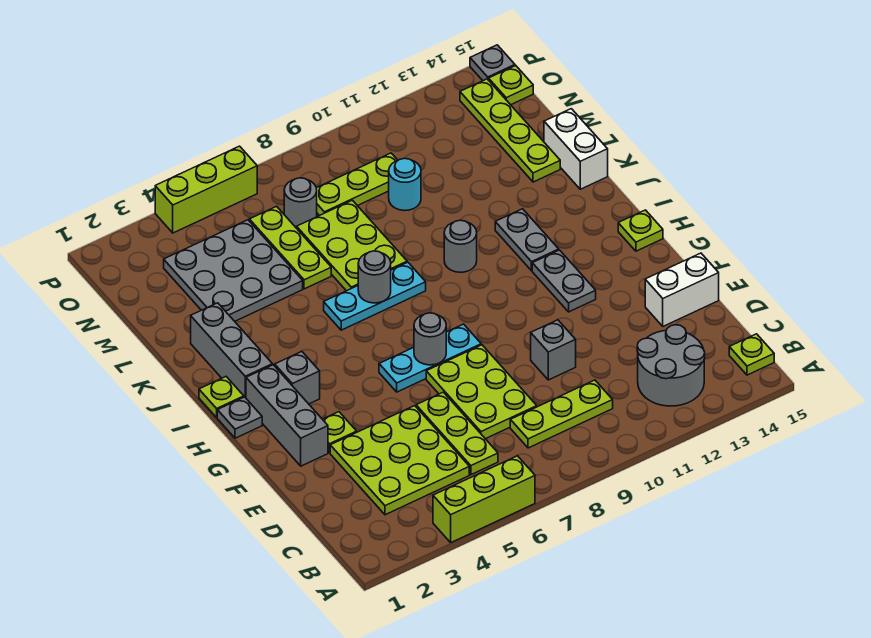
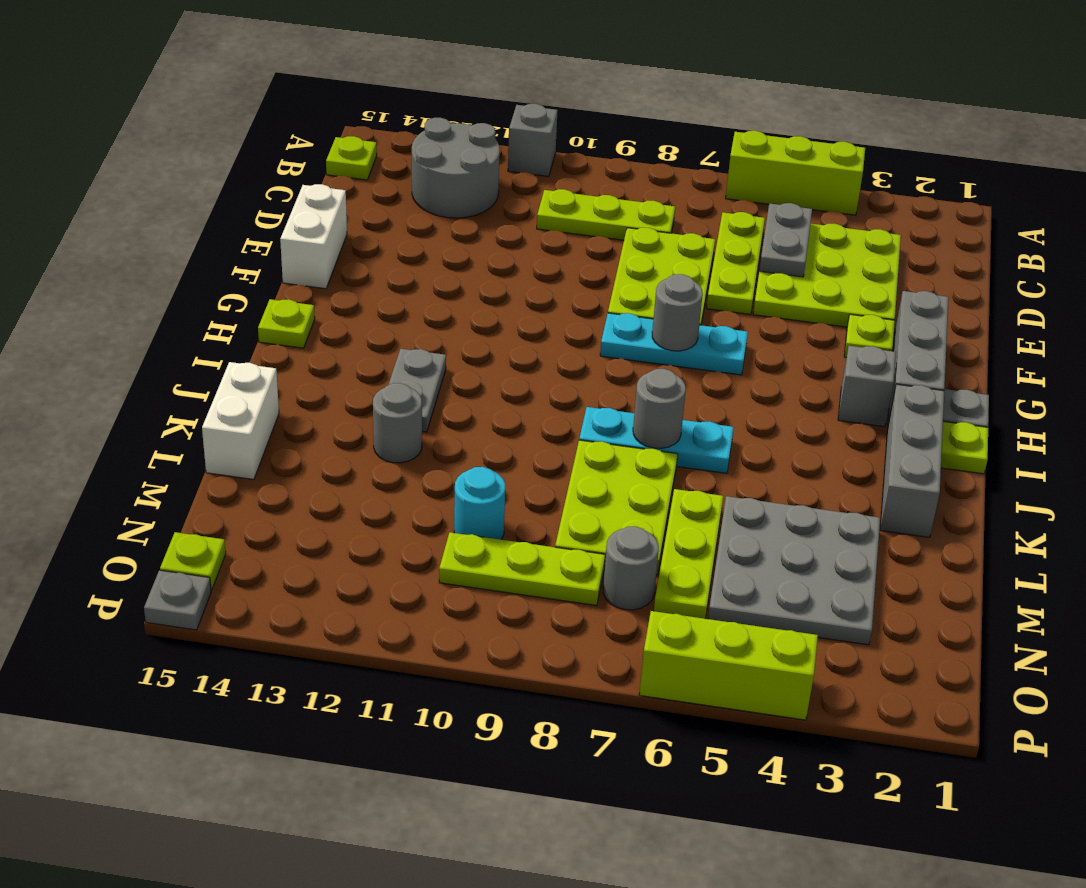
grey 1x1 brick [531,320,576,380] -> grey 1x1 brick moved to [508,104,558,176]
white 1x2 brick [645,253,719,326] -> white 1x2 brick turned to [280,184,347,289]
grey 1x2 plate [532,250,596,312] -> grey 1x2 plate moved to [759,203,812,277]
grey 1x1 round brick [444,220,477,272] -> grey 1x1 round brick moved to [373,383,422,463]
lime 1x4 plate [460,79,560,182] -> none

